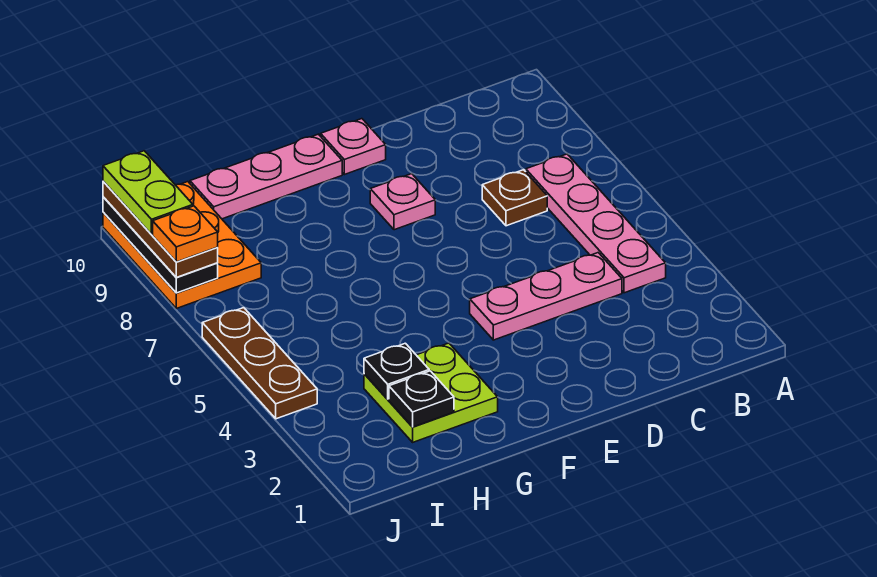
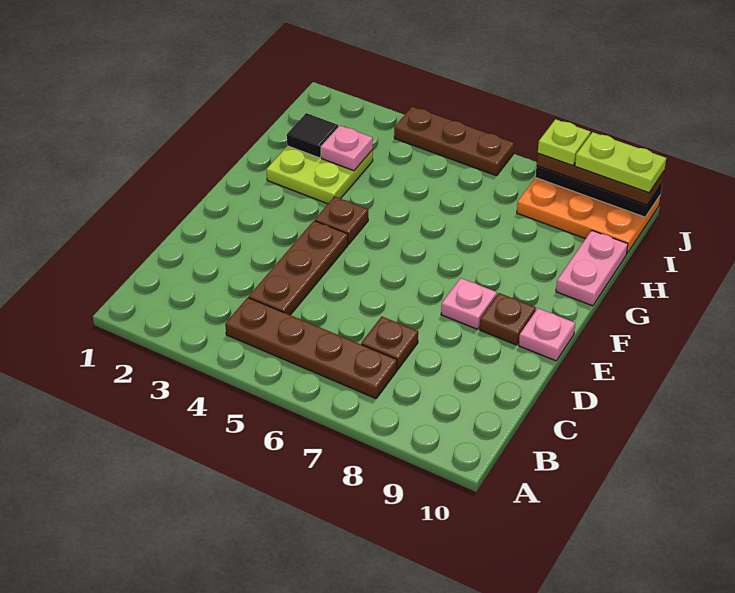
pink 1x4 plate [526,154,666,293] -> brown 1x4 plate [225,298,397,399]
pink 1x3 plate [470,253,622,340] -> brown 1x3 plate [249,221,348,315]
none -> brown 1x1 plate [480,293,536,345]
none -> brown 1x1 plate [315,197,368,244]
pink 1x3 plate [190,134,342,219] -> pink 1x2 plate [556,230,628,306]
black 1x1 plate [389,371,454,427] -> black 1x1 tile [287,113,338,158]
black 1x1 plate [364,343,429,399] -> pink 1x1 plate [321,126,373,171]
orange 1x1 plate [153,206,218,262] -> lime 1x1 plate [538,119,591,165]

